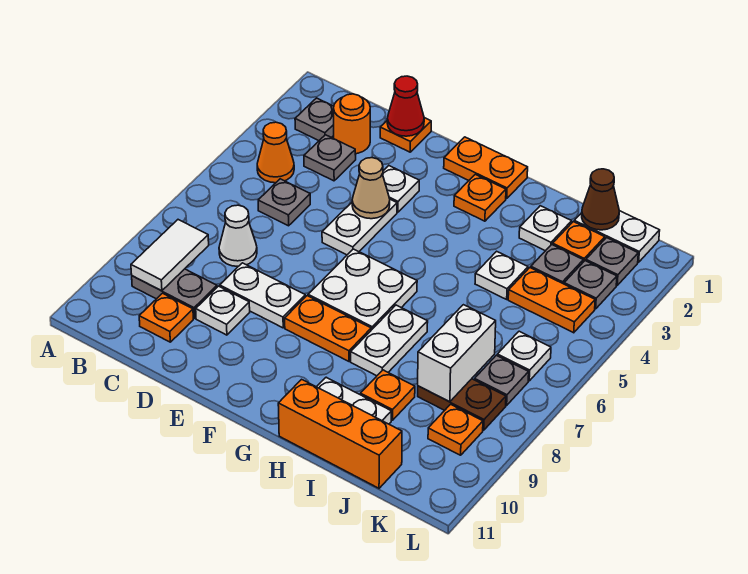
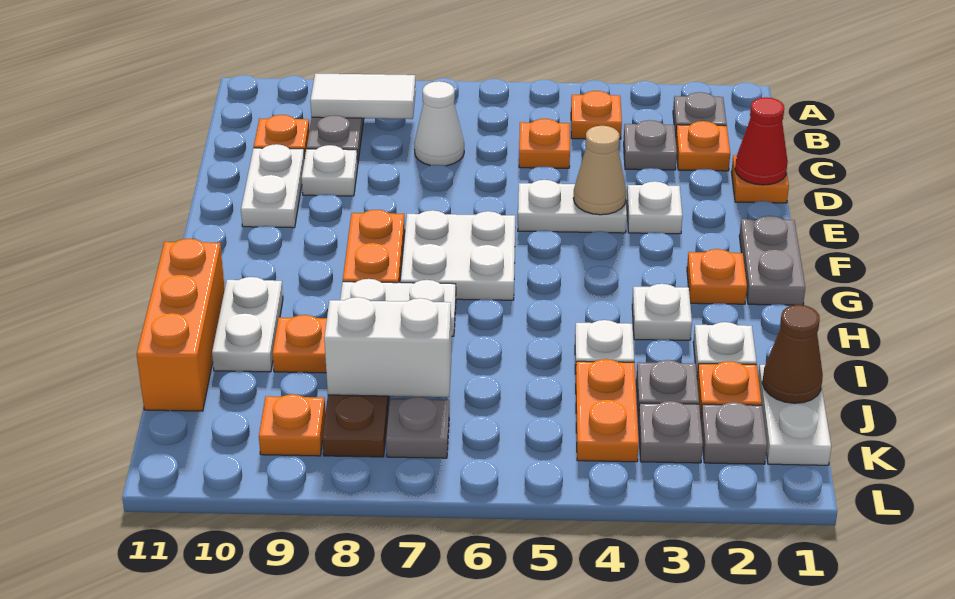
orange 1x1 cone [257,122,294,183] -> orange 1x1 plate [571,91,622,139]
orange 1x1 round brick [334,94,370,154] -> orange 1x1 plate [676,121,730,171]
grey 1x1 plate [258,179,310,226] -> orange 1x1 plate [519,119,570,168]
white 1x2 plate [220,263,305,328] -> white 1x2 plate moved to [241,144,305,228]
orange 1x2 plate [444,137,528,199] -> grey 1x2 plate [739,216,805,305]
white 1x1 plate [497,331,551,381] -> white 1x1 plate moved to [632,284,692,340]

